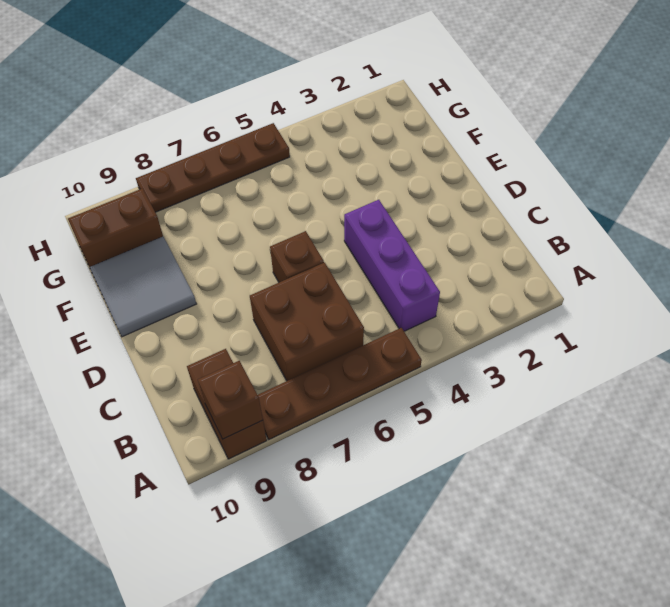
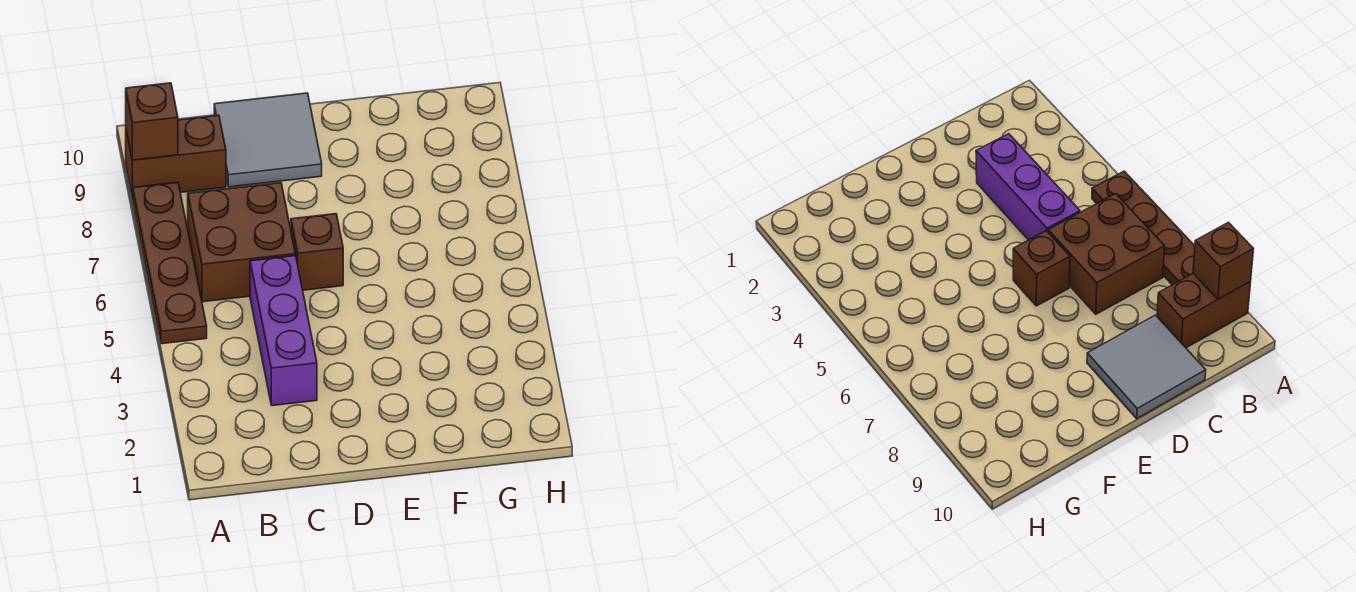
purple 1x3 brick [344,200,440,331] -> purple 1x3 brick turned to [250,256,317,406]
grey 2x2 tile [90,237,196,337] -> grey 2x2 tile moved to [214,93,322,187]
brown 1x2 brick [68,188,163,267] -> none
brown 1x4 plate [136,123,290,212] -> none

